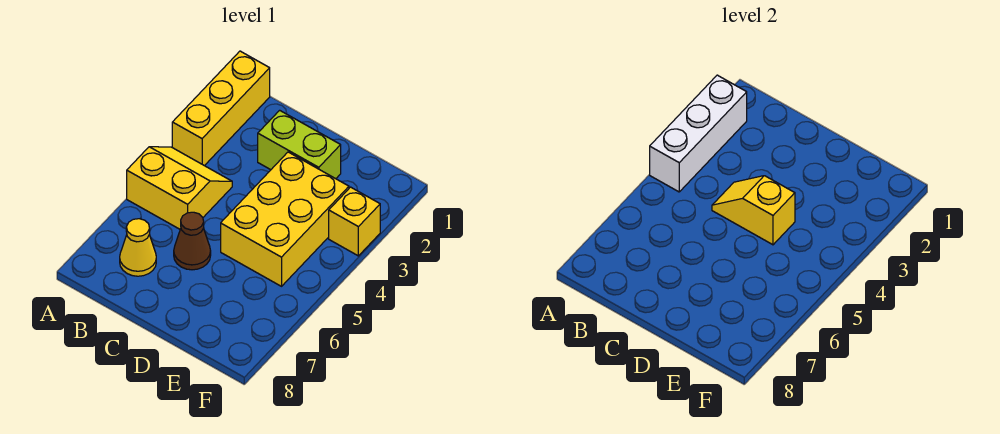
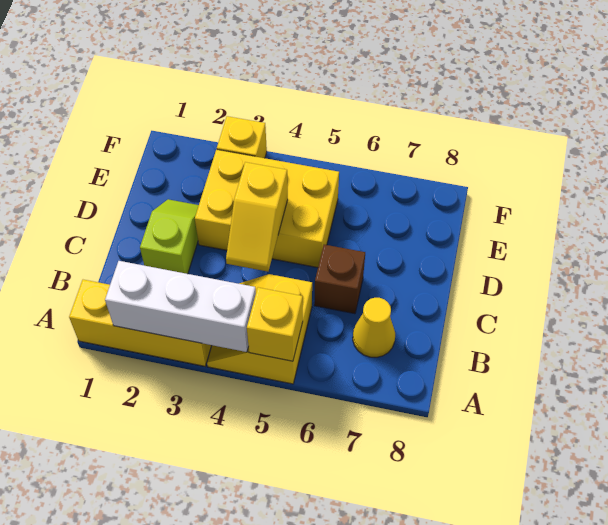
none -> yellow 1x1 brick [247,287,303,361]
lime 1x2 brick [258,110,341,179] -> lime 1x2 slope [140,199,199,274]
brown 1x1 cone [174,212,211,270] -> brown 1x1 brick [314,245,365,314]

